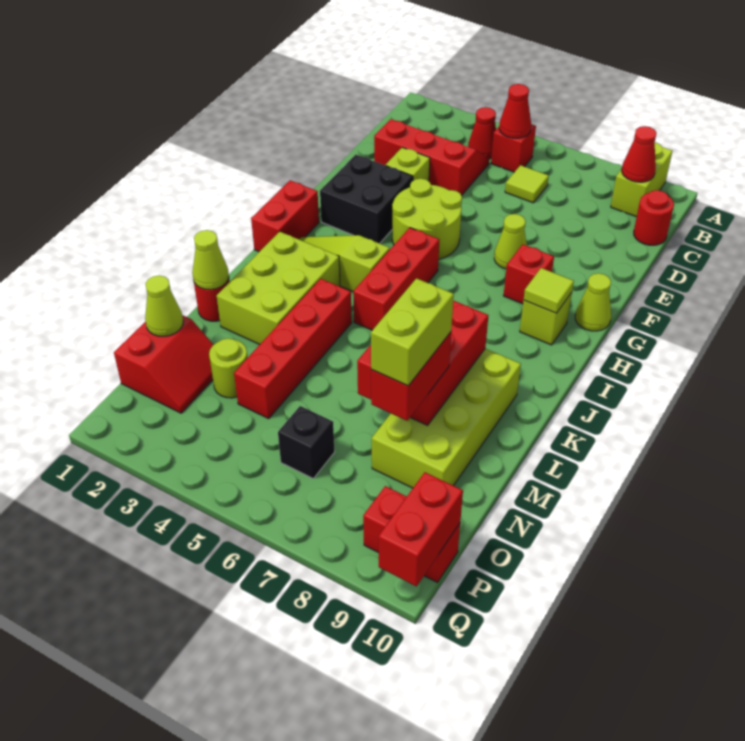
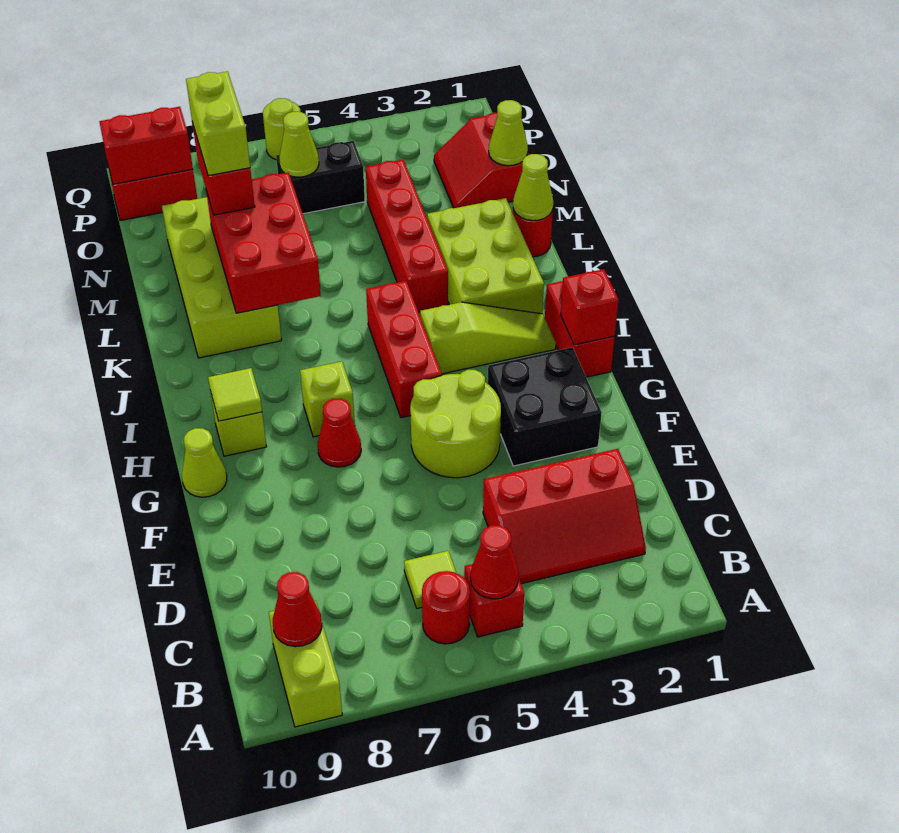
red 1x1 cone [468,107,496,159] -> red 1x1 cone moved to [318,399,361,467]
red 1x1 round brick [634,190,674,245] -> red 1x1 round brick moved to [422,571,470,644]
lime 1x1 brick [386,147,430,181] -> lime 1x1 brick moved to [300,361,355,437]
lime 1x1 cone [494,214,527,269] -> lime 1x1 cone moved to [279,111,319,177]
red 1x1 brick [504,244,554,304] -> red 1x1 brick moved to [561,269,619,345]
lime 1x1 round brick [209,338,248,398] -> lime 1x1 round brick moved to [263,98,301,160]
black 1x1 brick [278,406,335,478] -> black 1x2 brick [276,141,365,214]
red 1x2 brick [379,472,463,586] -> red 1x2 brick turned to [99,107,193,184]

